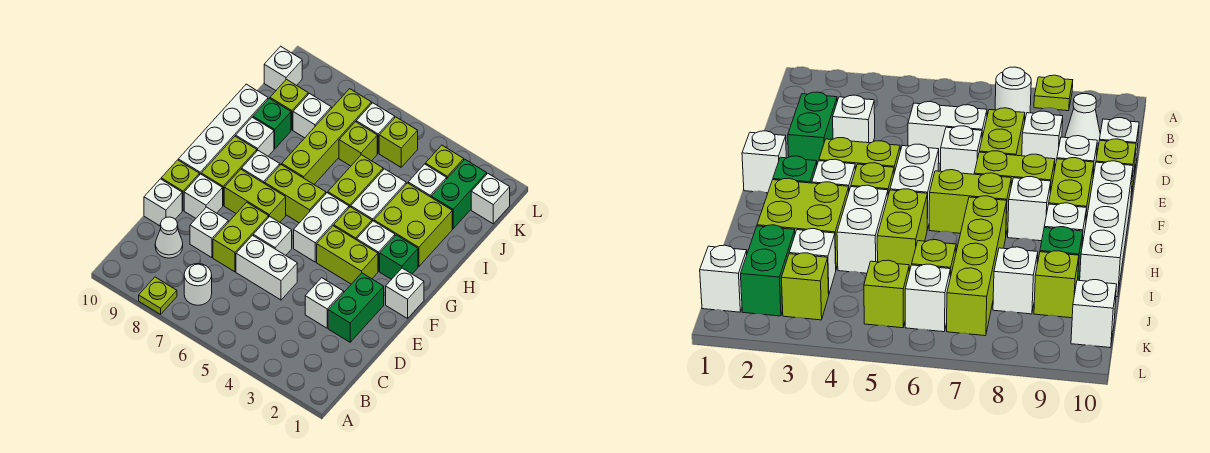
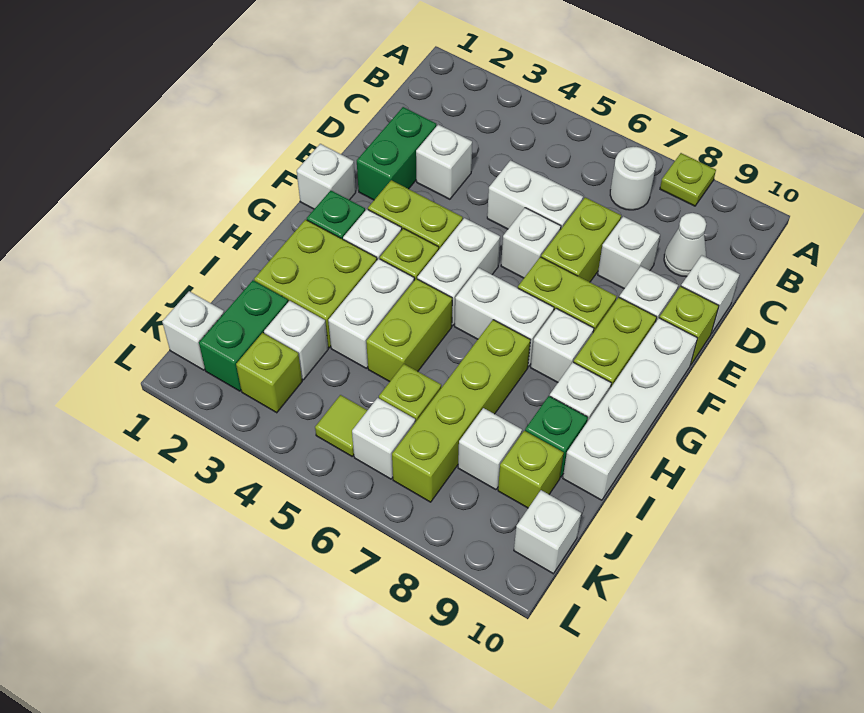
lime 1x2 brick [265,165,326,223] -> white 1x2 brick [455,268,554,367]
lime 1x1 brick [379,117,418,167] -> lime 1x1 tile [315,395,367,456]

